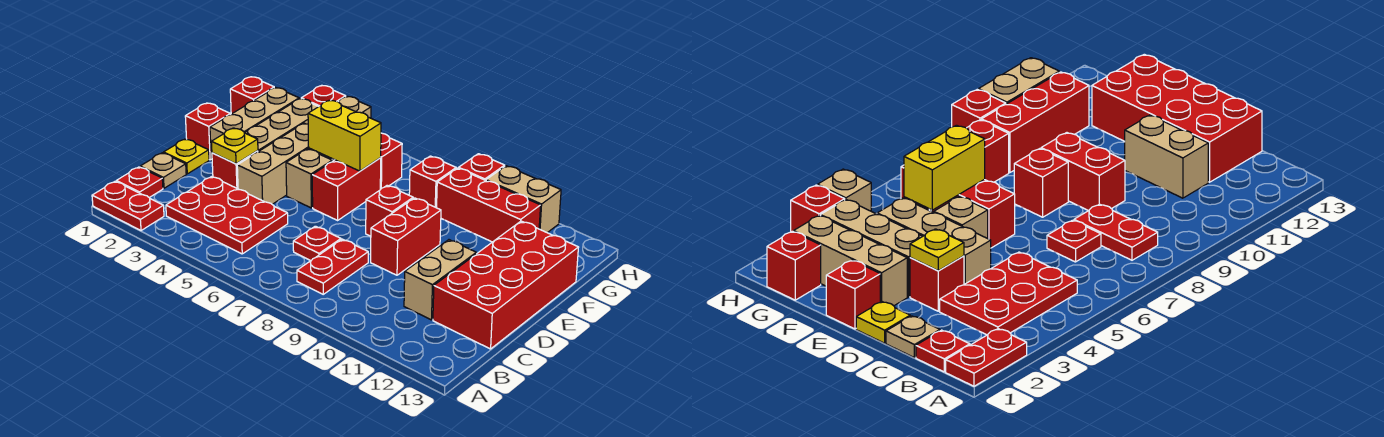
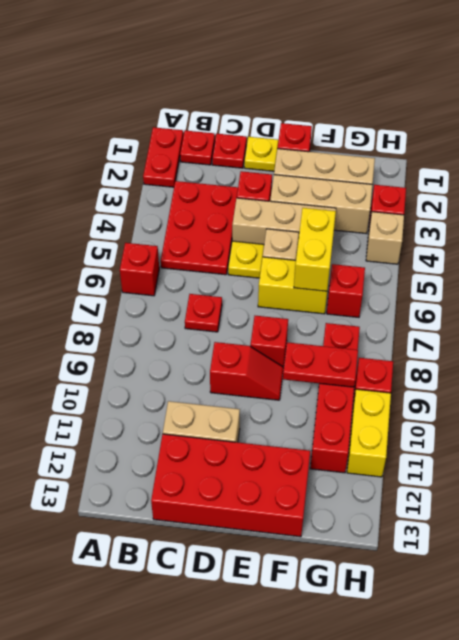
red 1x2 plate [297,239,368,294] -> red 1x2 plate moved to [283,342,358,387]
tan 1x1 plate [140,153,186,188] -> red 1x1 plate [212,134,247,168]
yellow 1x1 plate [211,128,258,164] -> yellow 1x1 plate moved to [228,241,264,278]
red 1x2 brick [371,198,441,275] -> red 1x2 slope [210,342,283,400]
red 1x2 brick [312,158,381,220] -> yellow 1x2 brick [258,257,327,314]
red 1x1 brick [230,77,274,114] -> red 1x1 brick moved to [120,243,159,296]
tan 1x2 brick [486,166,561,233] -> yellow 1x2 brick [347,389,391,477]

